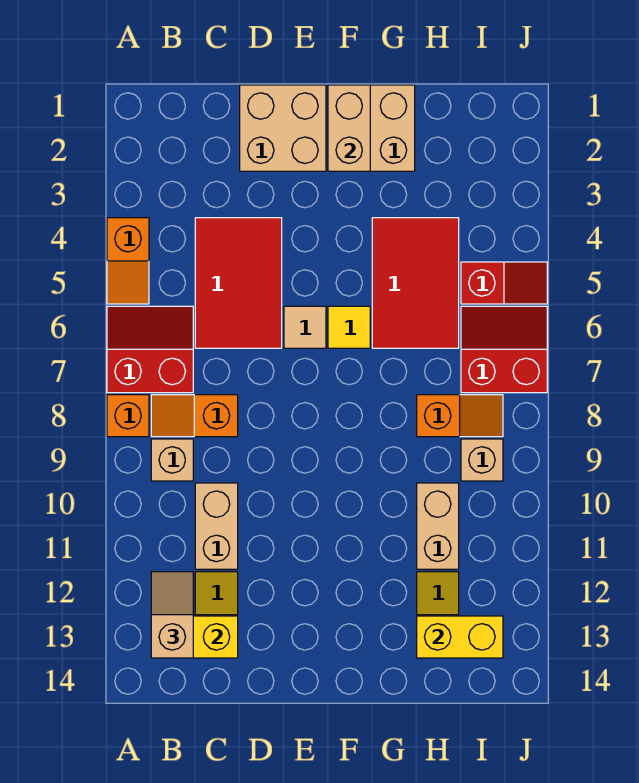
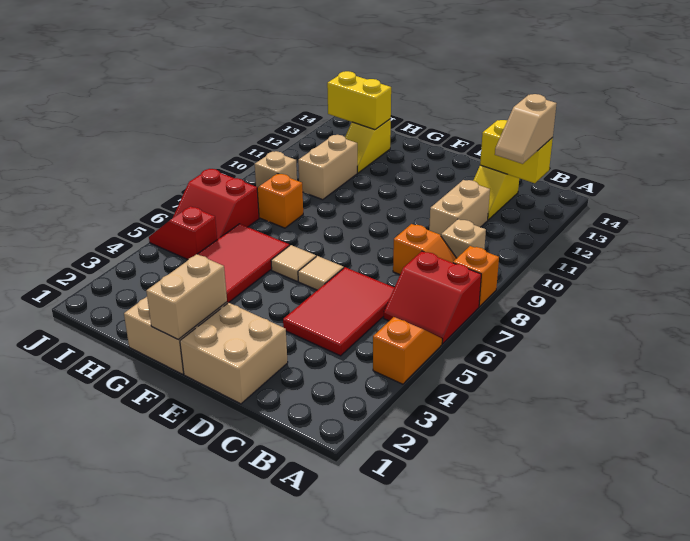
yellow 1x1 tile [328,306,370,348] -> tan 1x1 tile [271,245,316,281]

